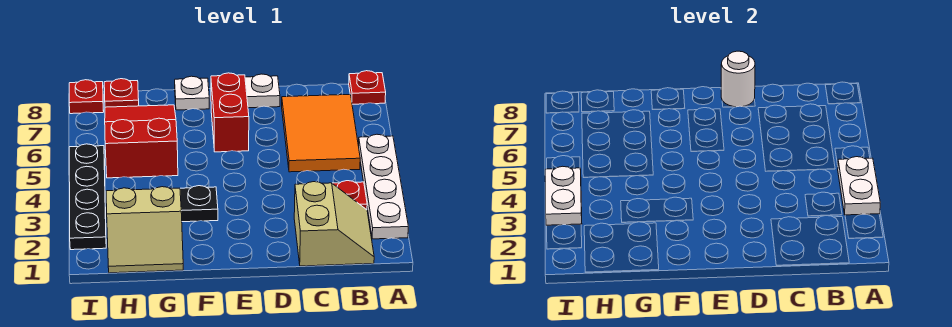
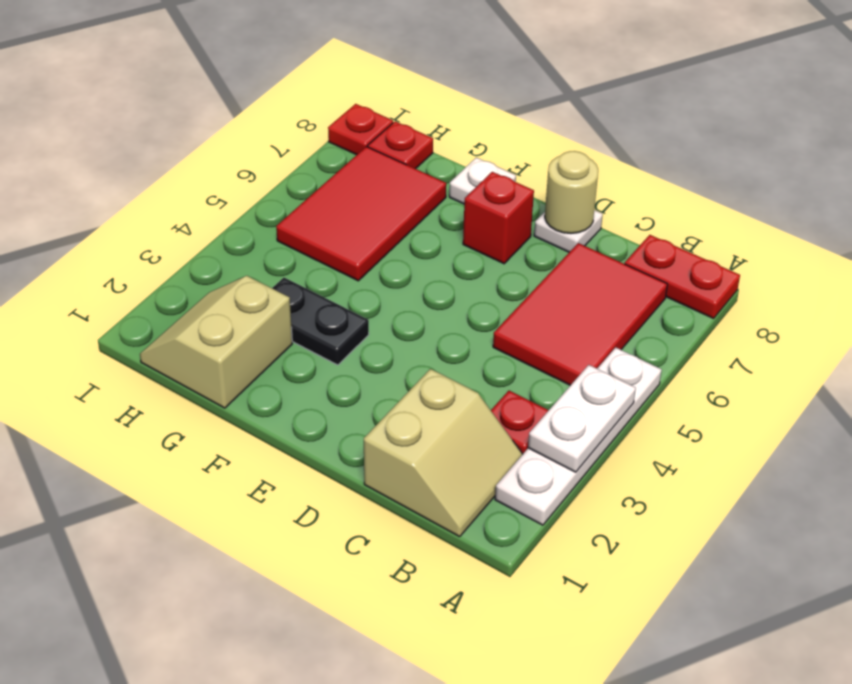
red 1x1 plate [349,71,386,104] -> red 1x2 plate [625,235,740,318]
orange 2x3 tile [282,94,360,172] -> red 2x3 tile [493,243,667,385]
white 1x1 round brick [721,51,755,107] -> tan 1x1 round brick [545,151,598,233]
red 1x2 brick [211,73,249,152] -> red 1x1 brick [463,172,534,264]
tan 2x2 slope [106,187,183,273] -> tan 2x2 slope turned to [140,276,292,408]
red 2x3 slope [105,105,178,178] -> red 2x3 tile [276,147,446,281]
black 1x4 plate [69,144,106,250] -> none
white 1x2 plate [545,166,582,225] -> none

